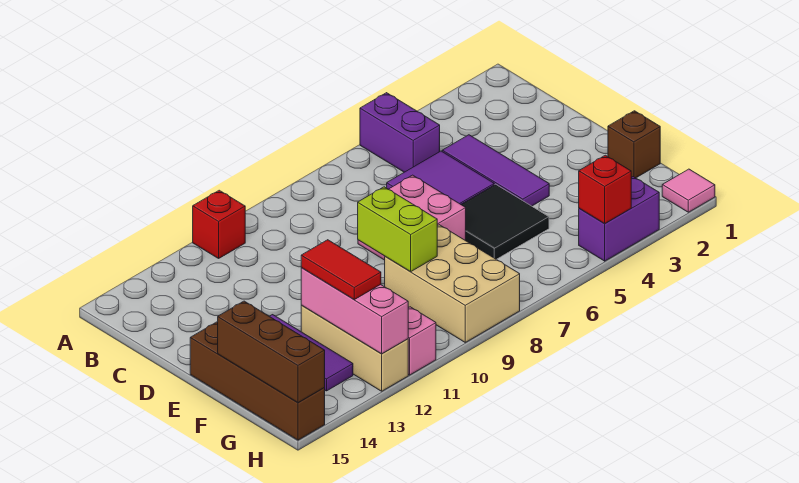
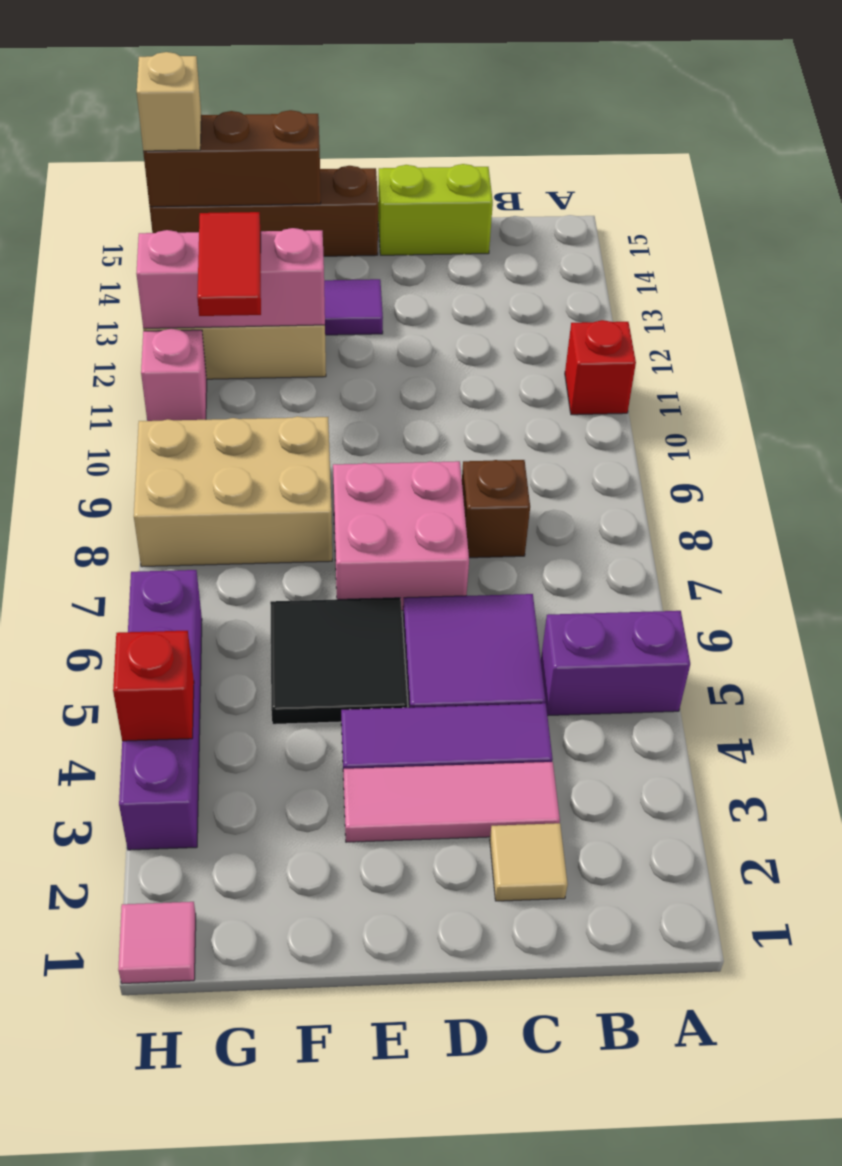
none -> tan 1x1 tile [490,823,568,901]
none -> pink 1x3 tile [343,762,560,842]
lime 1x2 brick [358,187,437,271] -> lime 1x2 brick moved to [378,164,493,255]
brown 1x1 brick [608,111,660,178] -> brown 1x1 brick moved to [462,460,530,558]
red 1x2 tile [301,240,381,300] -> red 1x2 tile turned to [197,212,261,316]
purple 1x2 brick [579,177,659,261] -> purple 1x4 brick [119,570,202,850]
none -> tan 1x1 brick [137,52,201,151]

